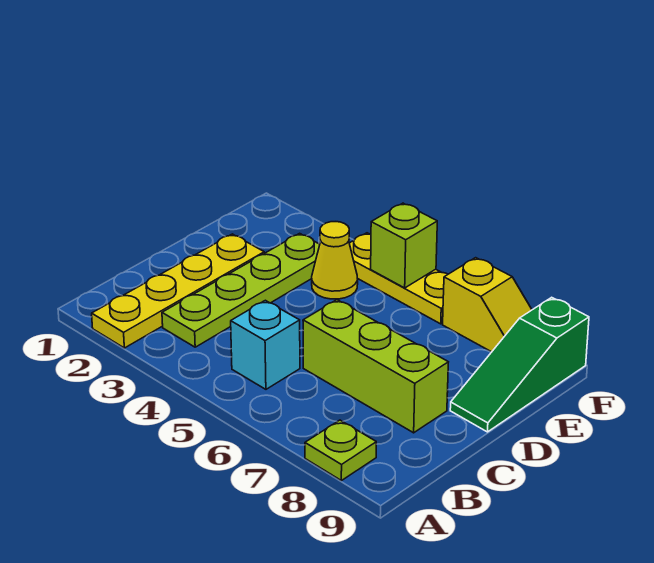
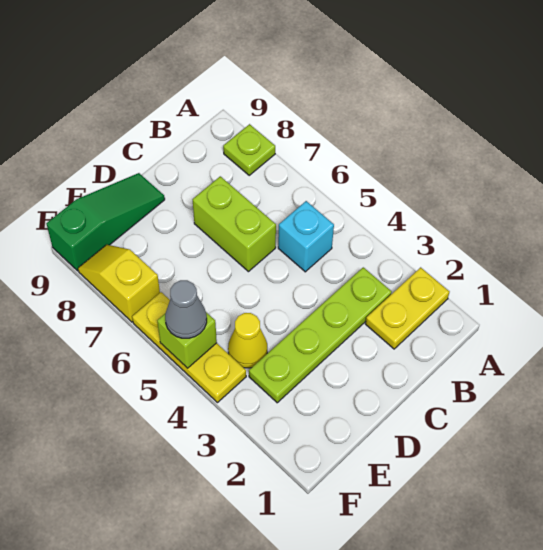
yellow 1x4 plate [92,234,264,348] -> yellow 1x2 plate [366,267,450,349]
lime 1x3 brick [303,300,448,433] -> lime 1x2 brick [193,176,276,272]
none -> grey 1x1 cone [165,280,207,338]

